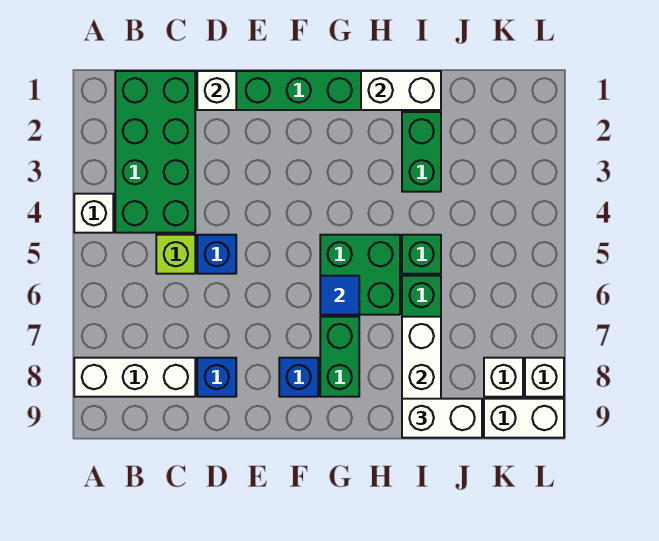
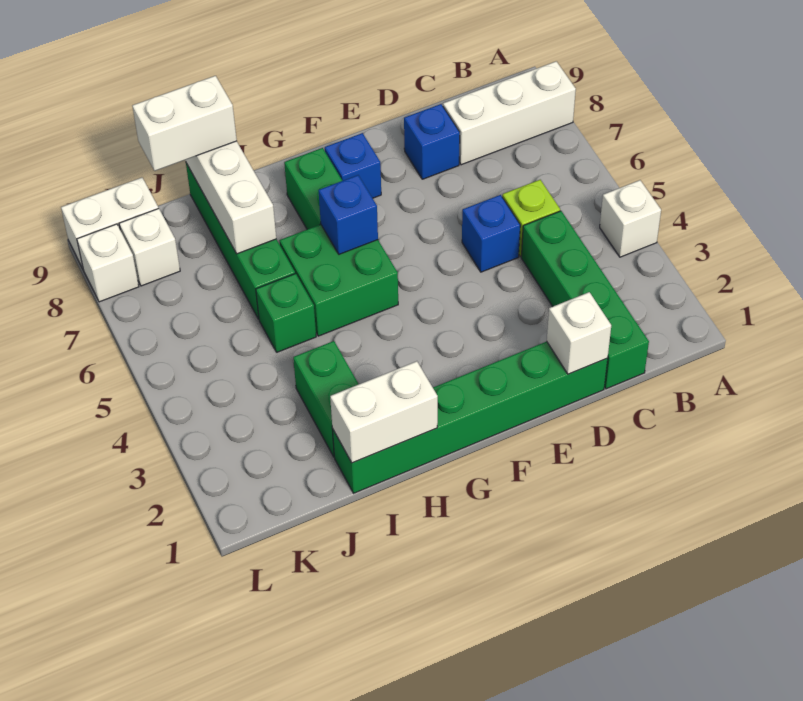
green 2x4 brick [115,71,195,233] -> green 1x4 brick [521,211,649,389]
blue 1x1 tile [320,276,359,315] -> blue 1x1 brick [318,175,378,254]

